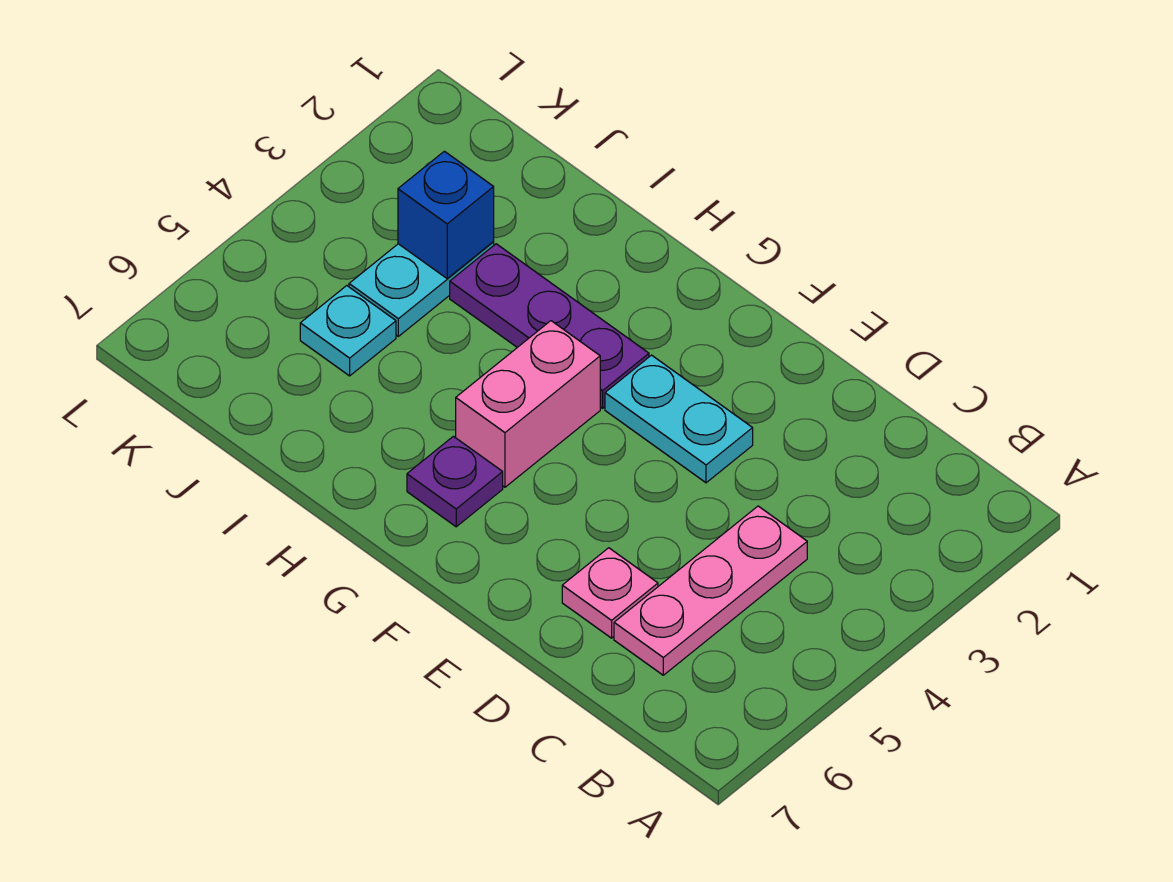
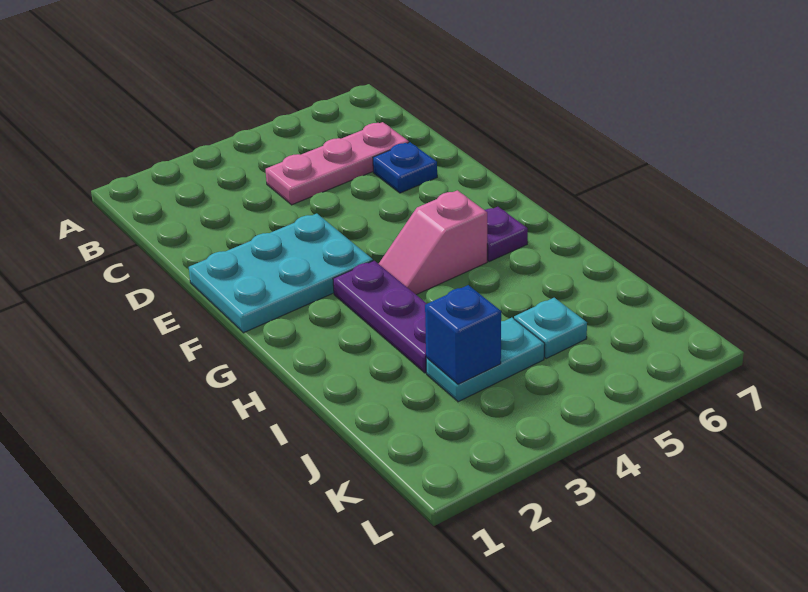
pink 1x1 plate [562,548,658,638] -> blue 1x1 plate [373,142,437,193]
cyan 1x2 plate [605,355,753,483] -> cyan 2x3 plate [189,214,373,333]
pink 1x2 brick [456,321,600,487] -> pink 1x2 slope [379,190,487,295]

